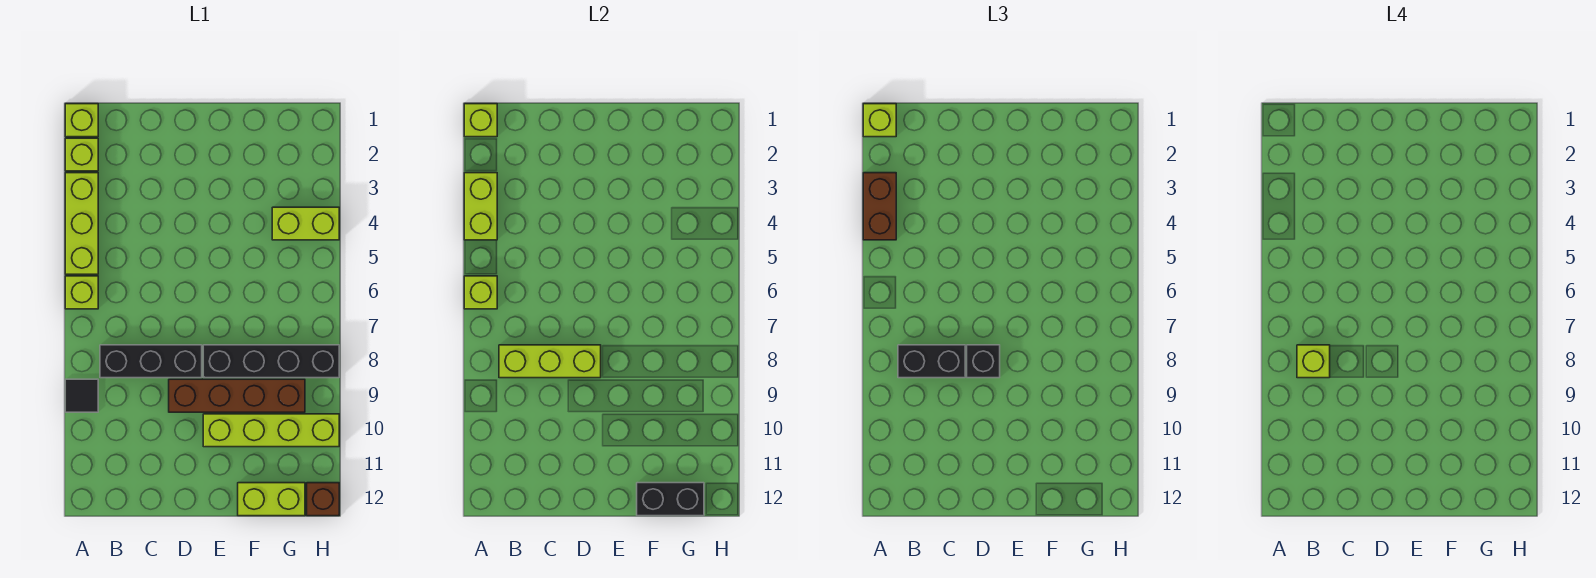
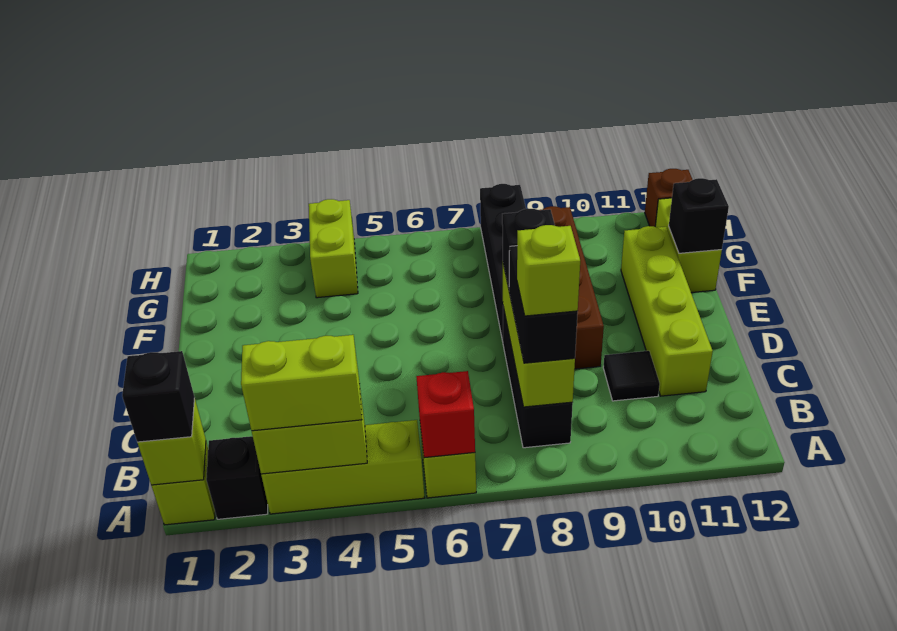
lime 1x1 brick [863,104,896,137] -> black 1x1 brick [122,351,195,442]
lime 1x1 brick [65,138,98,171] -> black 1x1 brick [206,436,268,519]
brown 1x2 brick [863,173,896,240] -> lime 1x2 brick [241,335,362,431]
lime 1x1 brick [464,276,497,309] -> red 1x1 brick [416,371,475,458]
black 1x1 tile [65,379,98,412] -> black 1x1 tile moved to [603,351,660,401]
lime 1x4 brick [203,414,339,447] -> lime 1x4 brick moved to [621,226,713,396]
black 1x2 brick [637,483,704,516] -> black 1x1 brick [669,178,729,253]

